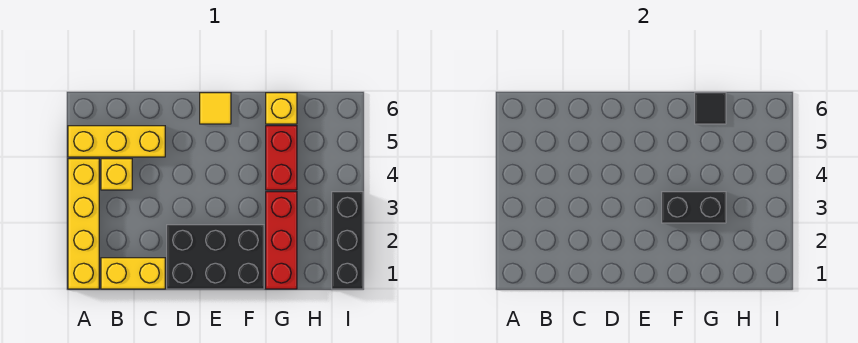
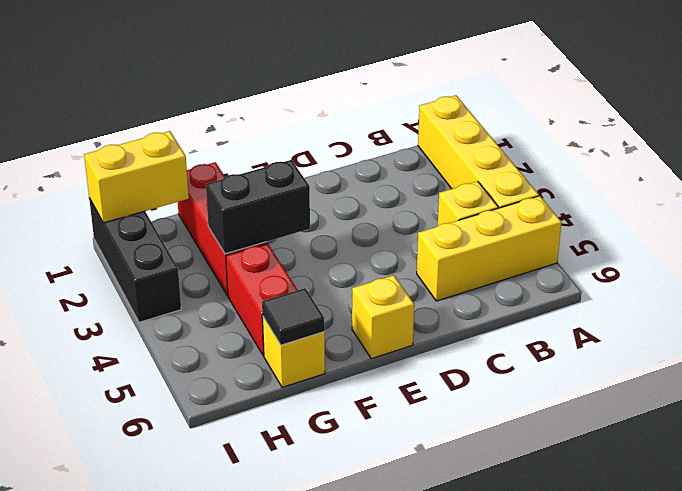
yellow 1x2 brick [101,258,165,289] -> yellow 1x2 brick moved to [84,131,189,223]
black 2x3 brick [167,225,264,289] -> none
yellow 1x1 tile [200,93,231,124] -> yellow 1x1 brick [352,275,414,359]

